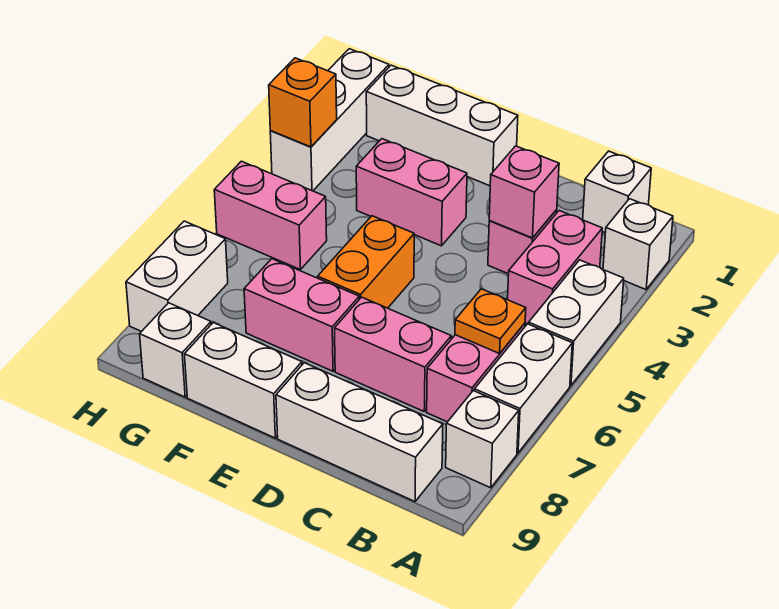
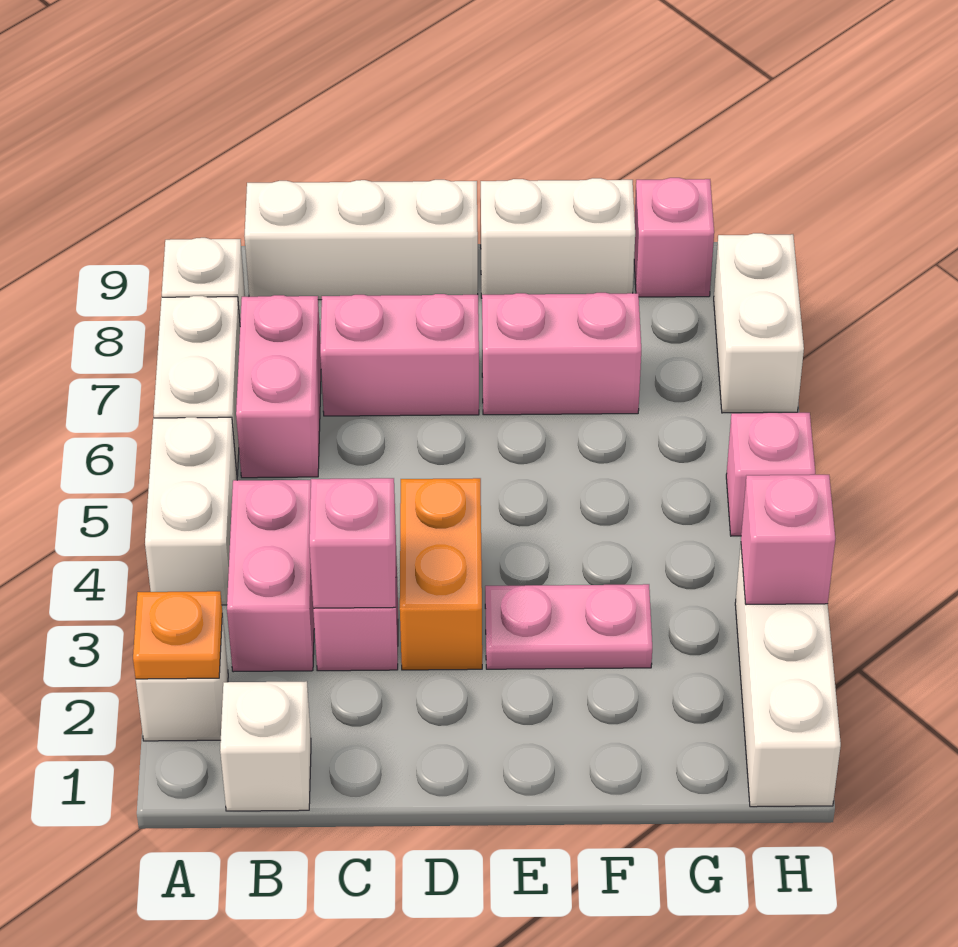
orange 1x1 plate [455,289,526,354] -> orange 1x1 plate moved to [133,591,222,679]
white 1x3 brick [366,65,518,186] -> none
pink 1x2 brick [356,139,467,246] -> pink 1x2 plate [485,584,652,669]
orange 1x2 brick [318,216,414,308] -> orange 1x2 brick moved to [400,478,482,670]
pink 1x2 brick [214,161,327,270] -> pink 1x1 brick [726,413,815,536]
white 1x1 brick [140,303,211,397] -> pink 1x1 brick [634,178,714,297]
orange 1x1 brick [269,58,337,147] -> pink 1x1 brick [741,475,835,605]

